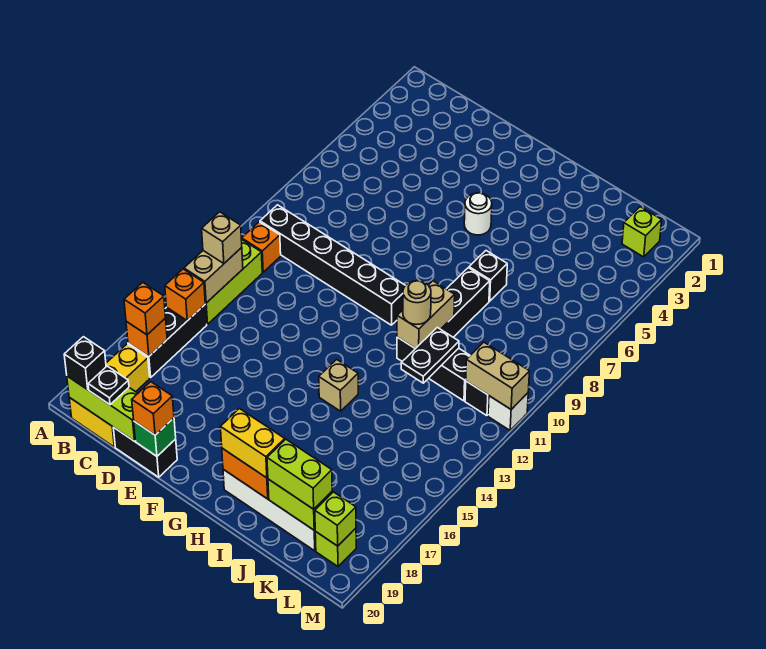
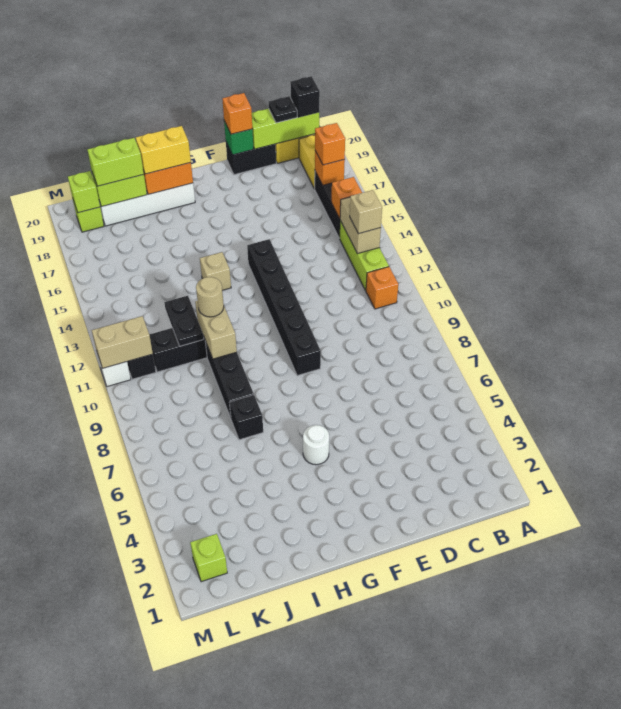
black 1x6 brick [260,205,405,325] -> black 1x6 brick turned to [247,239,321,376]

